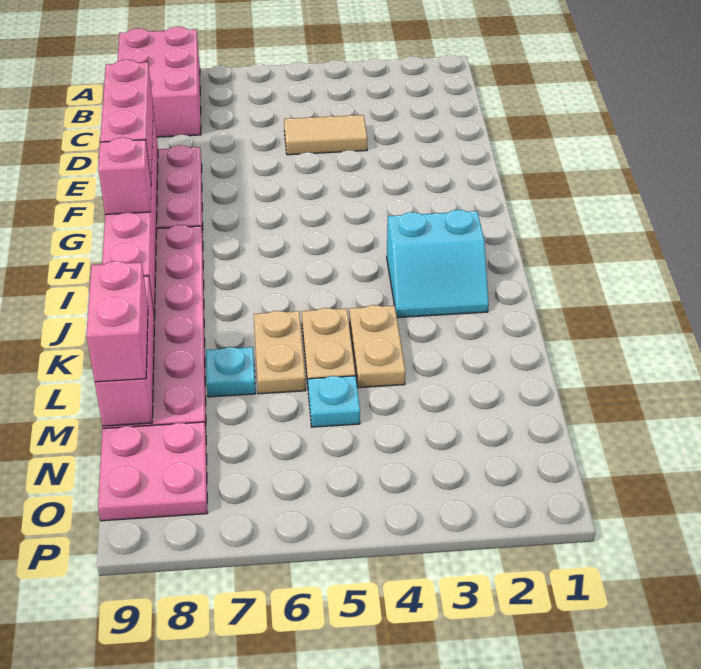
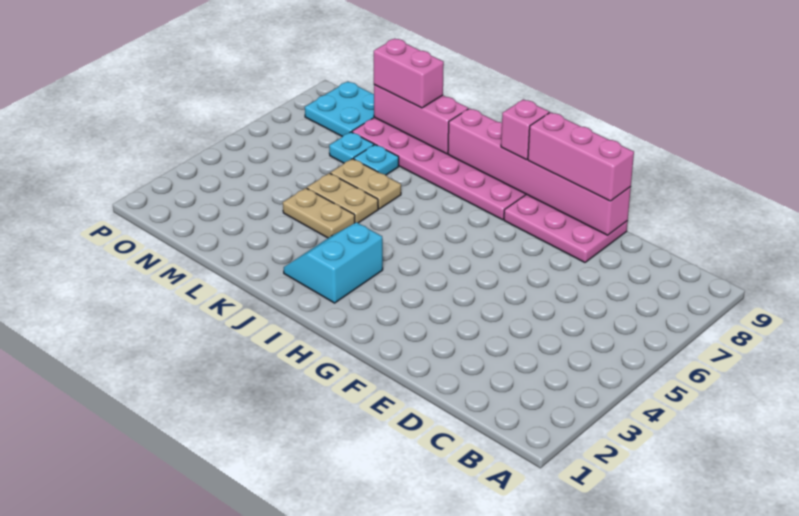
pink 2x3 brick [118,27,201,137] -> none
tan 1x2 tile [284,115,367,155] -> none
cyan 1x1 plate [308,376,360,427] -> cyan 1x1 plate moved to [329,132,374,163]
pink 2x2 plate [98,422,208,521] -> cyan 2x2 plate [305,82,374,137]

